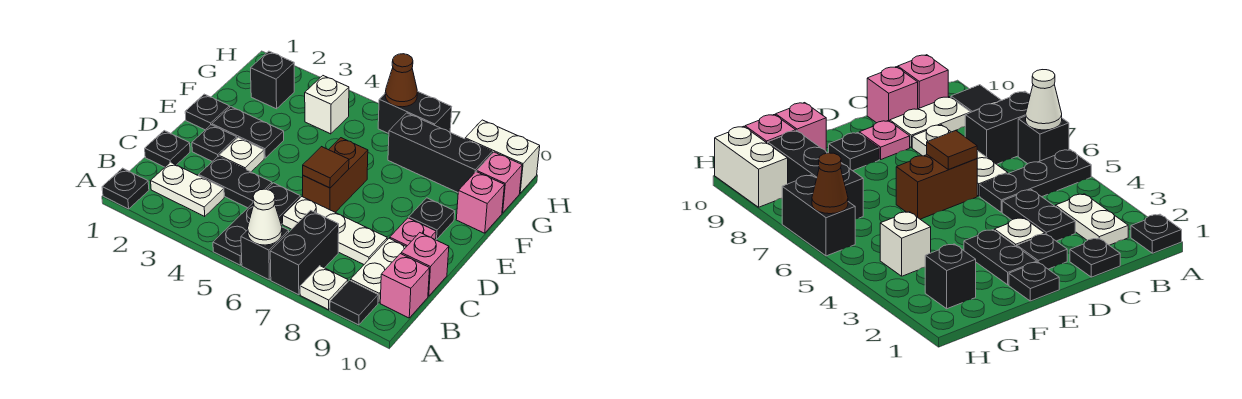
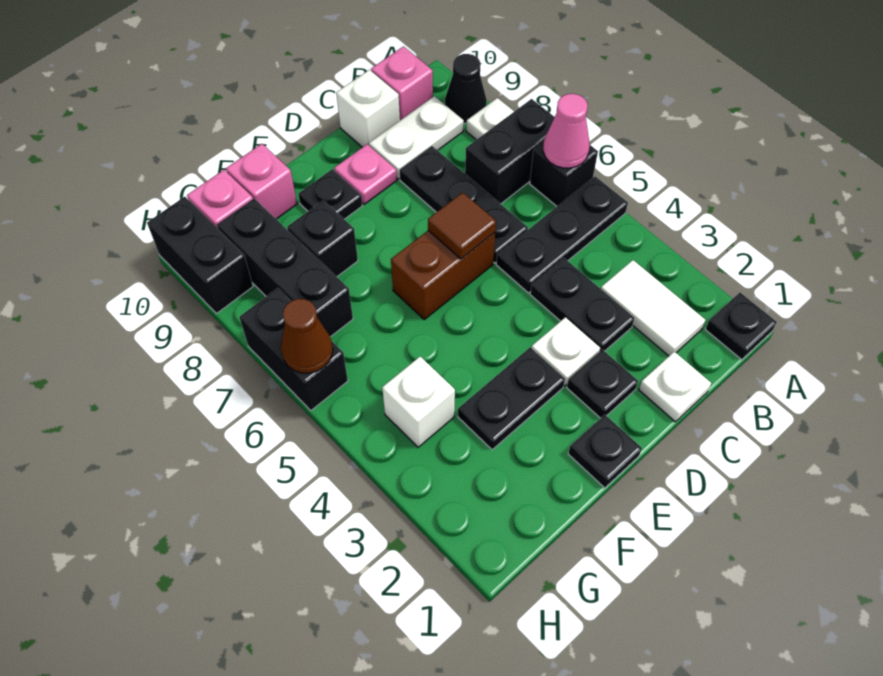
white 1x1 cone [248,189,282,245] -> pink 1x1 cone [543,94,590,168]
black 1x1 tile [330,280,378,325] -> black 1x1 cone [445,54,487,123]
white 1x2 plate [151,162,224,216] -> white 1x2 tile [601,260,705,356]
black 1x1 plate [145,131,190,167] -> white 1x1 plate [639,352,711,422]
white 1x3 plate [283,197,387,264] -> black 1x3 plate [400,146,528,263]
pink 1x1 brick [401,233,449,296] -> white 1x1 brick [336,70,400,147]
black 1x2 plate [212,107,284,158] -> black 1x2 plate turned to [458,347,565,450]
black 1x1 brick [251,51,294,109] -> black 1x1 brick moved to [287,200,358,277]
white 1x2 brick [465,120,540,193] -> black 1x2 brick [147,197,253,313]

